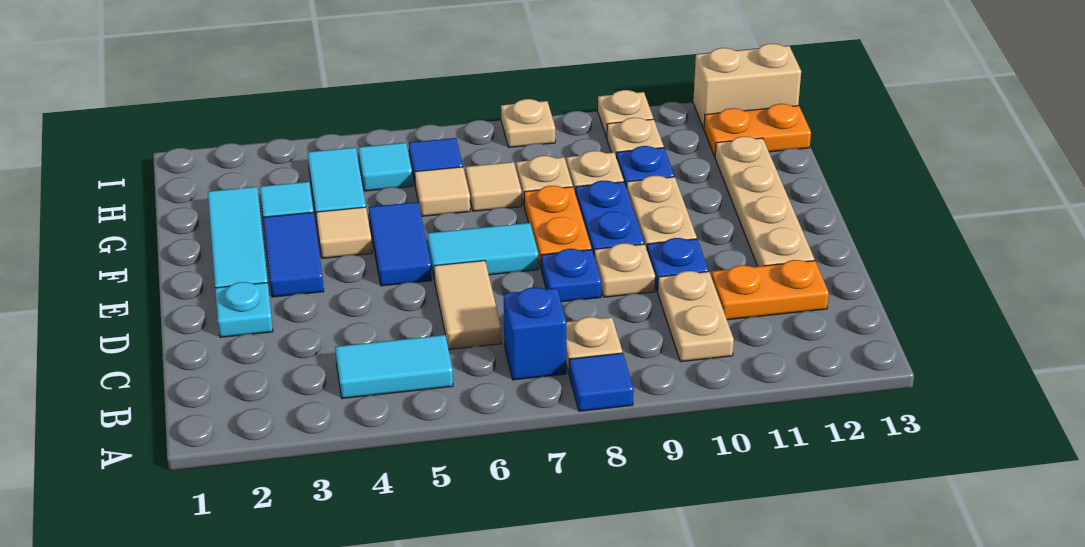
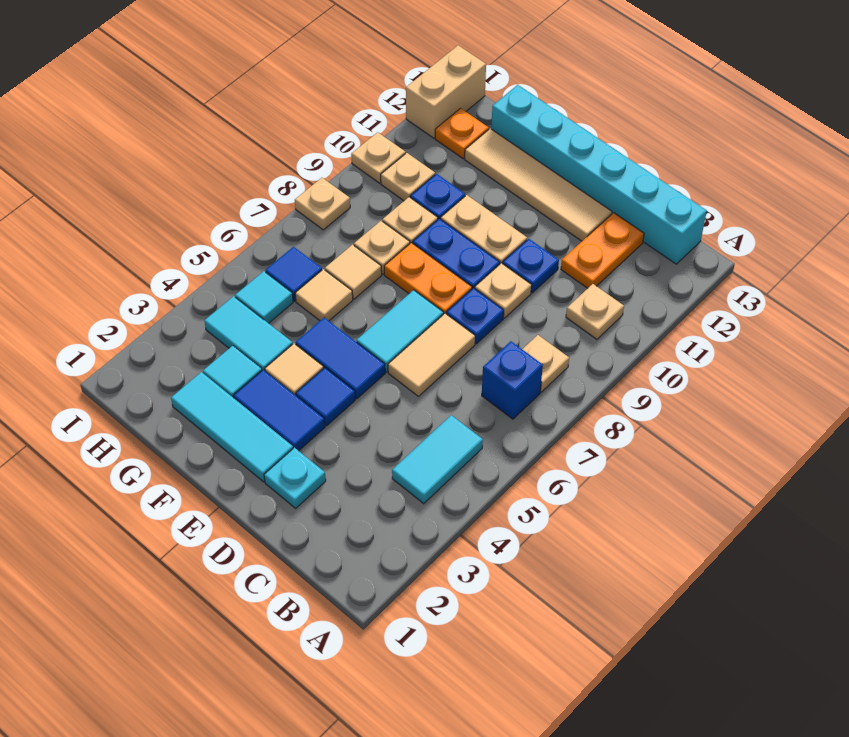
blue 1x1 tile [569,353,634,411] -> blue 1x1 tile moved to [296,368,355,426]
tan 1x2 plate [658,271,734,362] -> tan 1x1 plate [566,284,624,339]
none -> cyan 1x6 brick [491,85,707,264]
tan 1x2 tile [434,260,501,349] -> tan 1x2 tile turned to [388,313,475,396]
tan 1x4 plate [715,137,814,266] -> tan 1x4 tile [465,129,612,241]
orange 1x2 plate [704,104,811,157] -> orange 1x1 plate [435,108,489,159]

